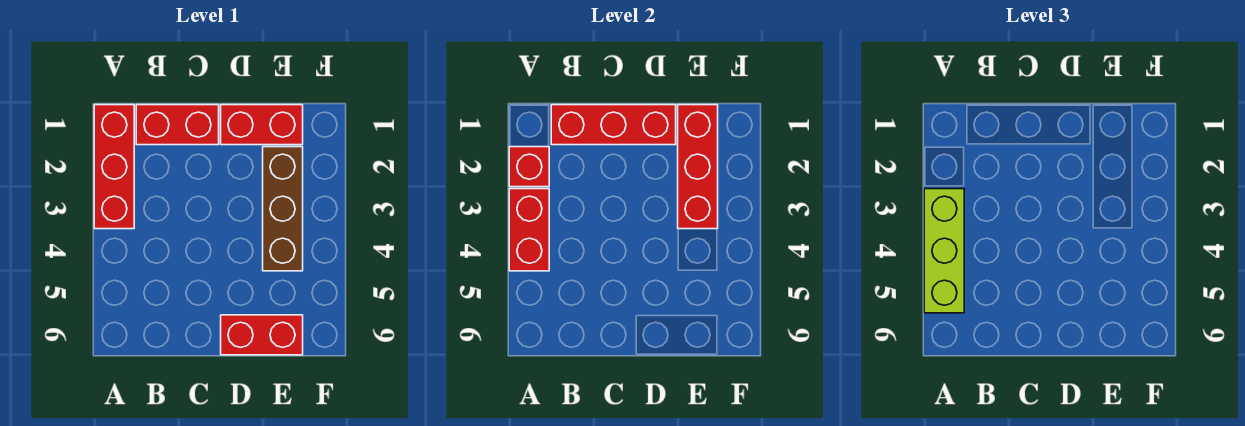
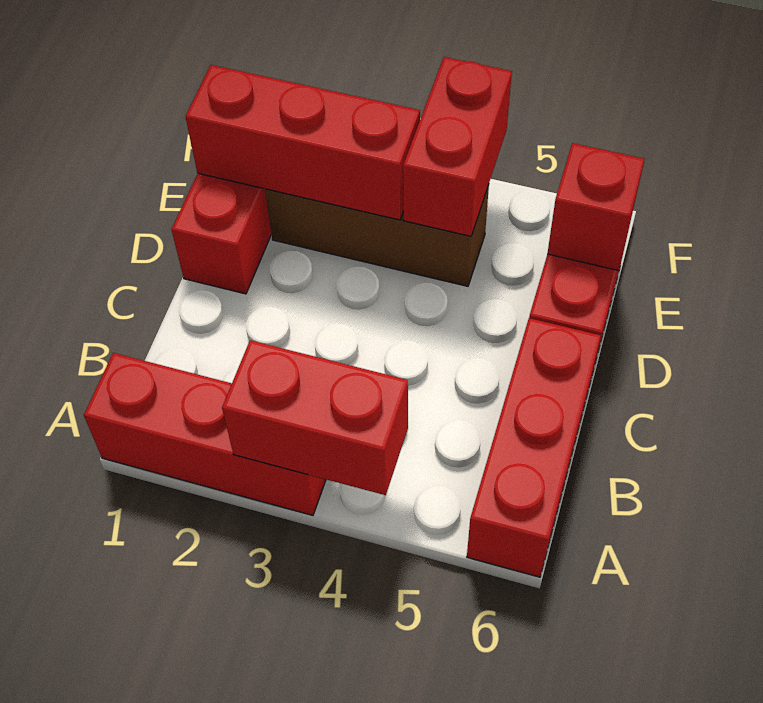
red 1x1 brick [509,147,549,187] -> red 1x1 brick moved to [547,143,645,270]
lime 1x3 brick [924,189,964,313] -> none
red 1x2 brick [136,105,219,145] -> red 1x2 brick moved to [403,57,512,236]
red 1x3 brick [551,105,676,145] -> red 1x3 brick moved to [467,318,601,577]

